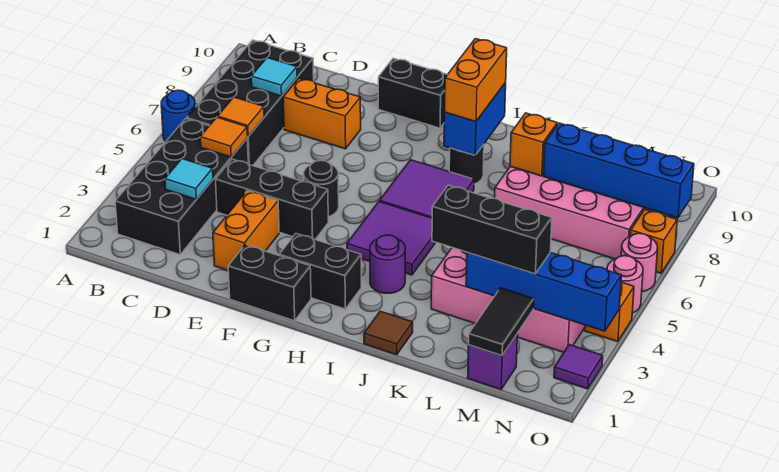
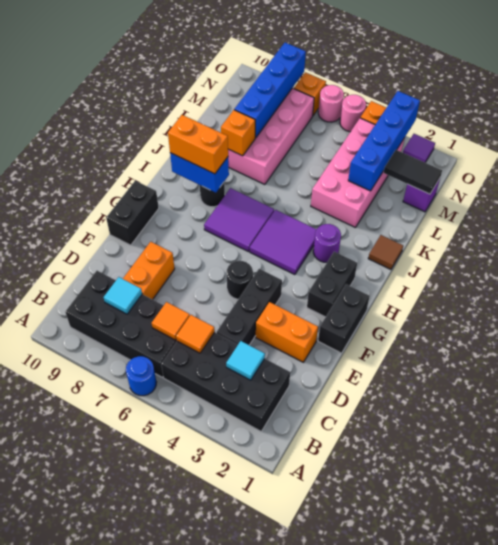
black 1x3 brick [432,185,552,274] -> none

